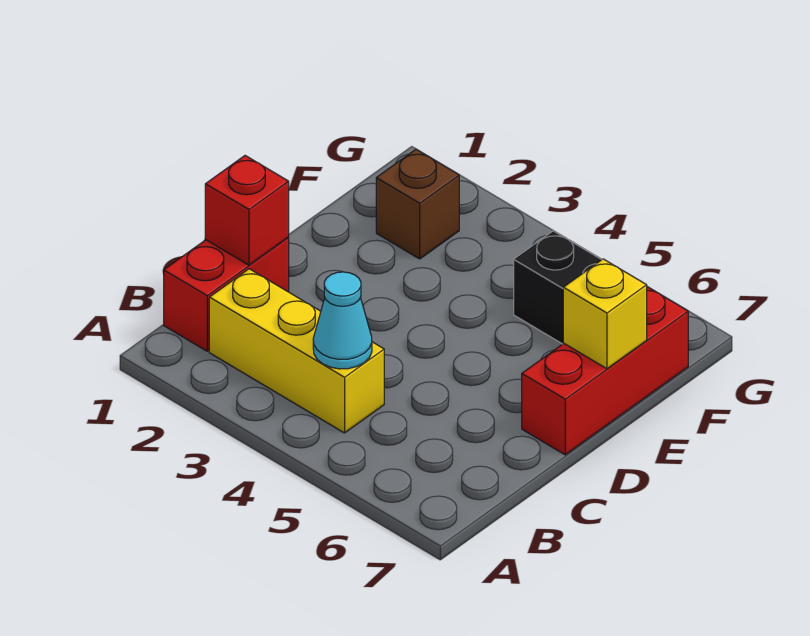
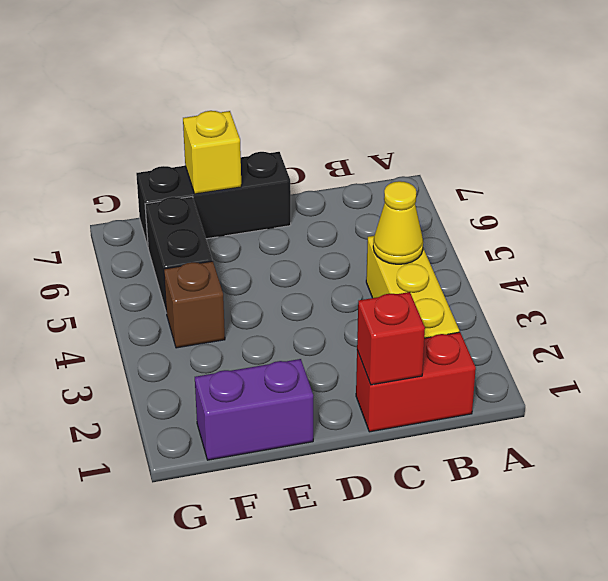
cyan 1x1 cone [313,272,372,369] -> yellow 1x1 cone [373,181,423,264]
red 1x3 brick [522,287,688,455] -> black 1x3 brick [136,152,291,246]
none -> purple 1x2 brick [195,359,313,460]
brown 1x1 brick [376,149,459,259] -> brown 1x1 brick moved to [164,261,225,348]

